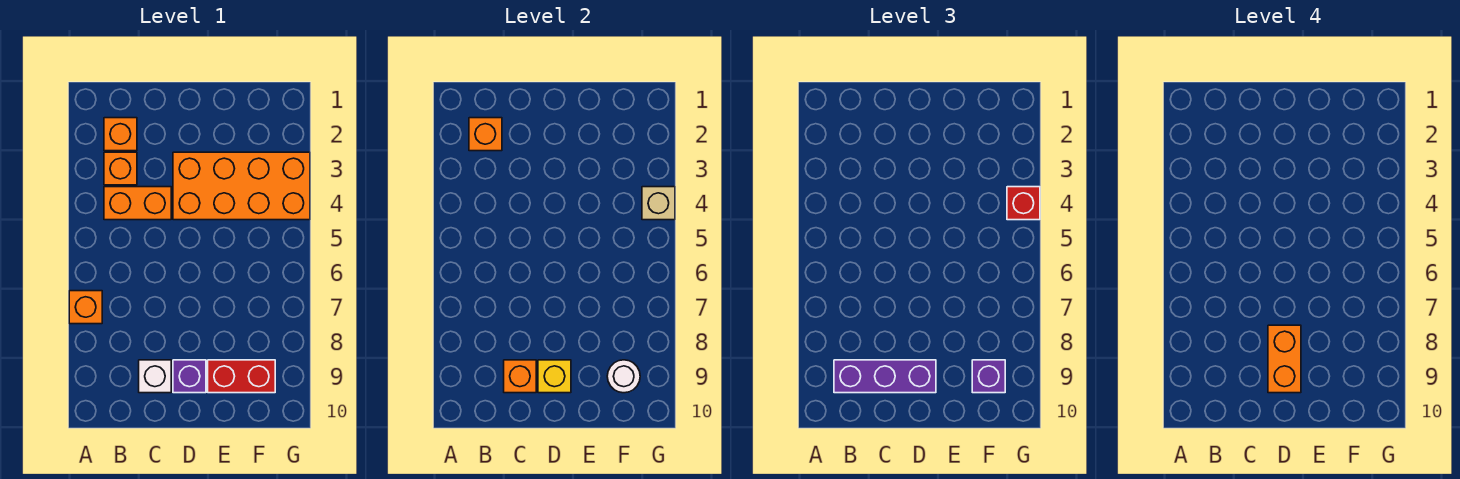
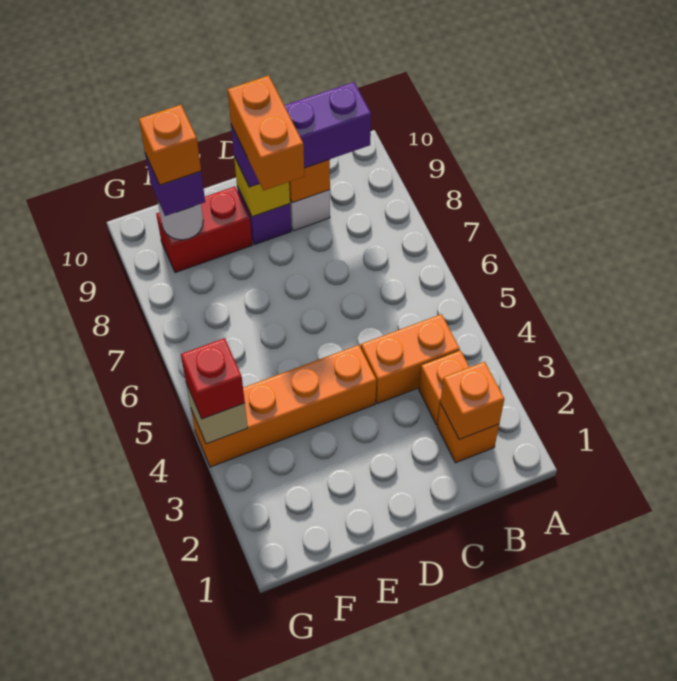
orange 1x1 brick [69,291,102,324] -> orange 1x1 brick moved to [139,105,201,185]
orange 2x4 brick [173,152,310,220] -> orange 1x4 brick [191,345,376,467]

